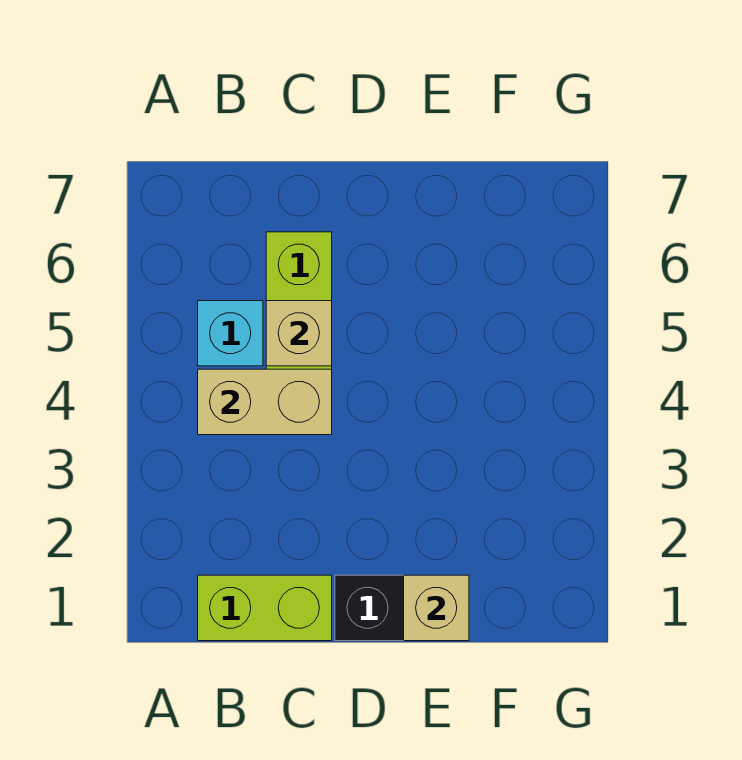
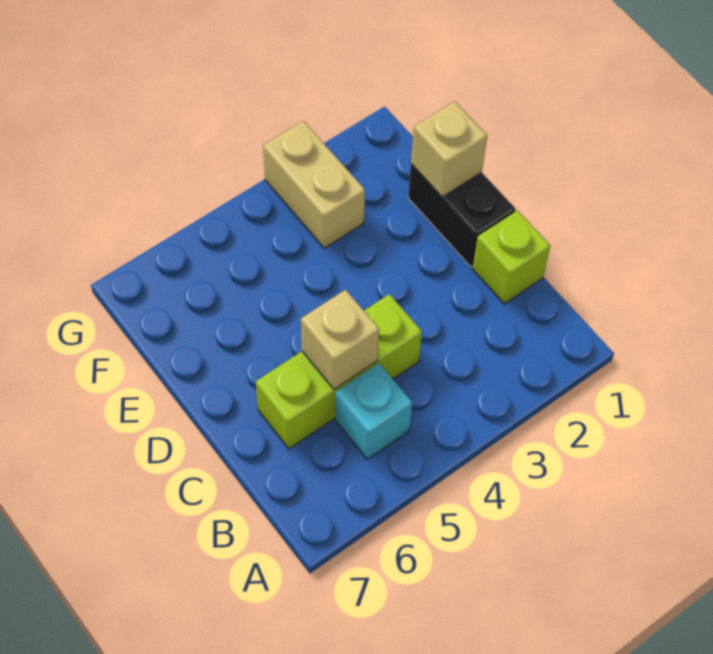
lime 1x2 brick [198,575,332,641] -> lime 1x1 brick [473,210,550,304]
tan 1x2 brick [198,369,332,435] -> tan 1x2 brick moved to [263,121,365,248]

